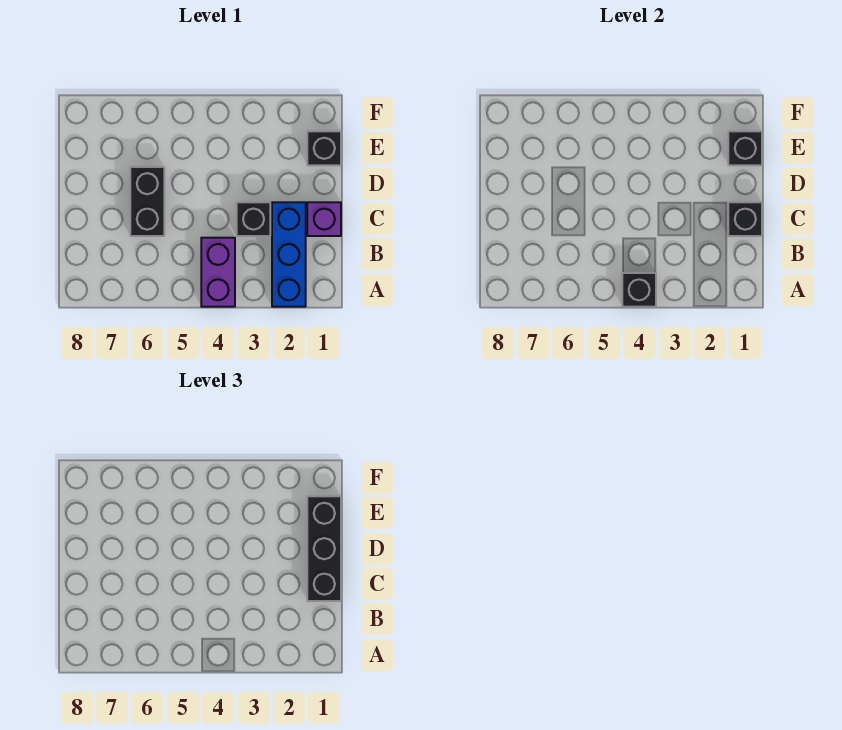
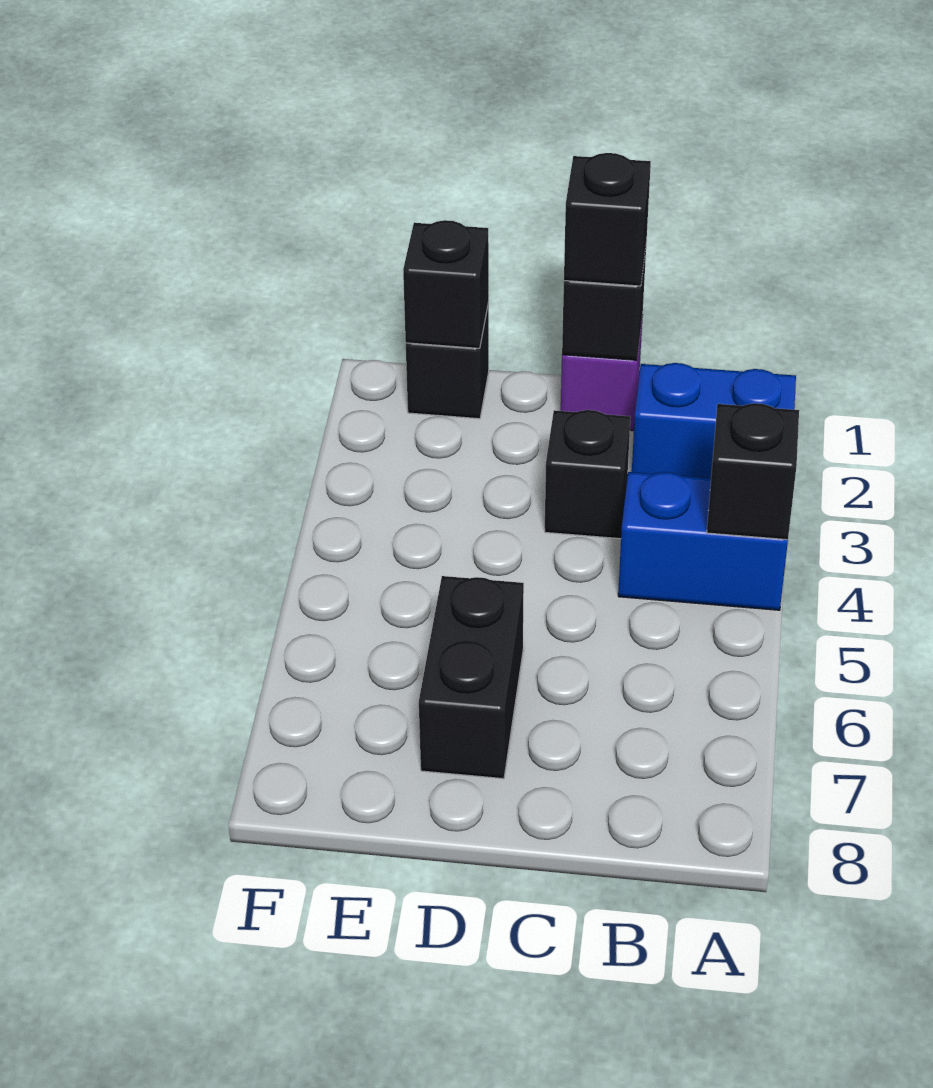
blue 1x3 brick [272,202,306,307] -> blue 1x2 brick [632,363,796,478]
purple 1x2 brick [201,238,235,307] -> blue 1x2 brick [618,472,788,610]
black 1x3 brick [307,496,341,601] -> black 1x1 brick [564,153,651,286]
black 1x2 brick [130,167,164,236] -> black 1x2 brick turned to [419,576,524,779]

